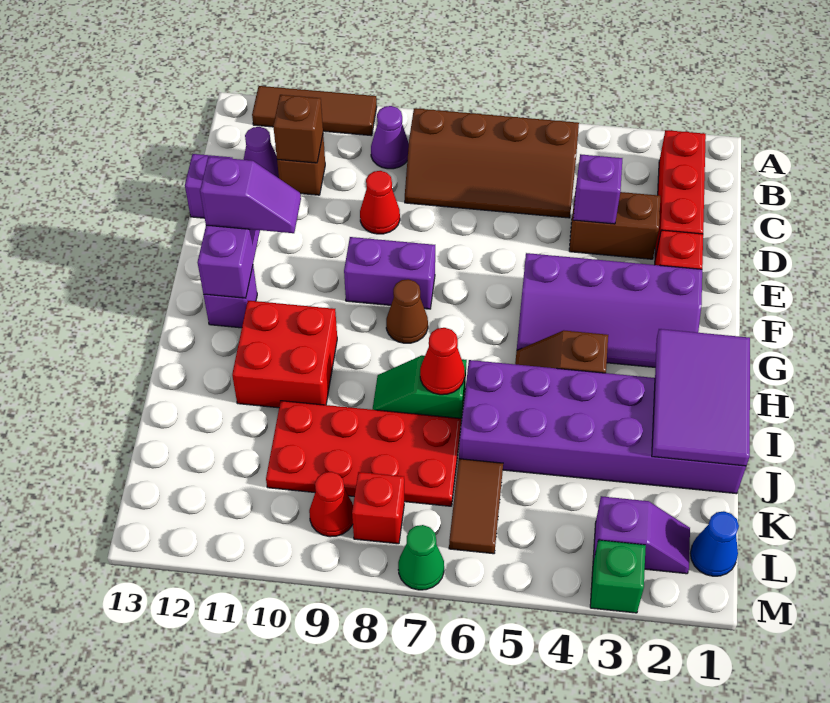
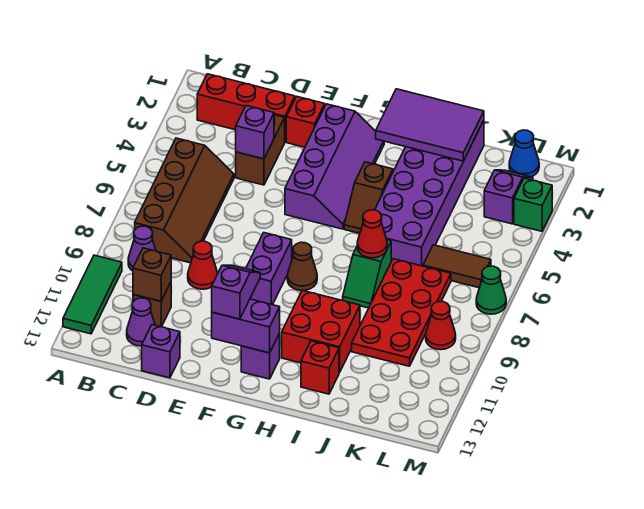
brown 1x3 tile [252,86,377,136] -> green 1x3 tile [63,255,122,334]
red 1x1 brick [352,472,404,544] -> red 1x1 brick moved to [301,341,339,394]

